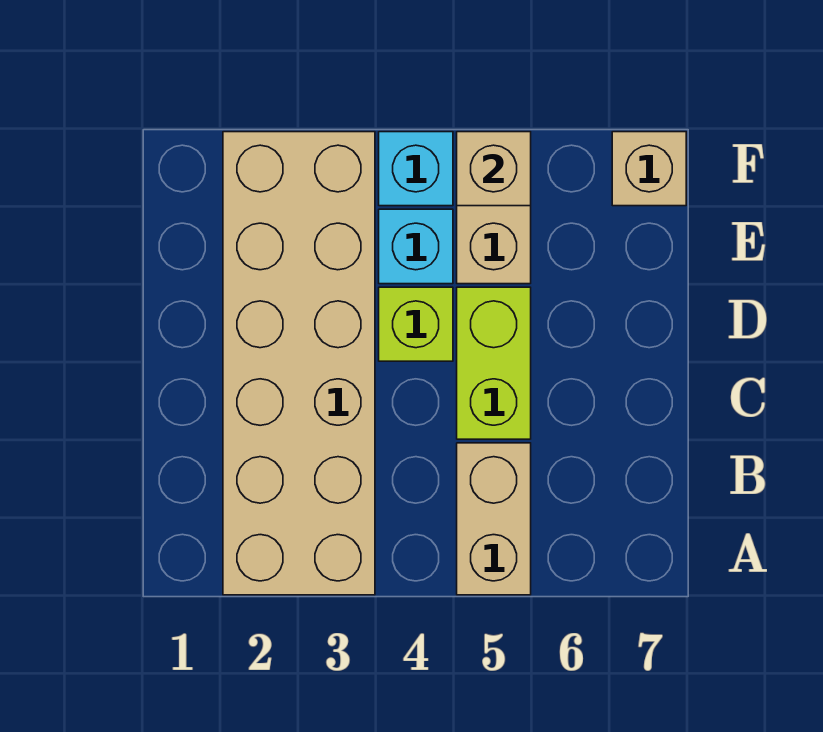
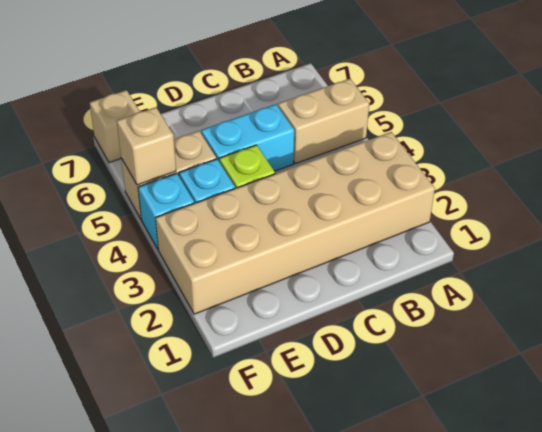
lime 1x2 brick [457,287,531,439] -> cyan 1x2 brick [201,104,294,171]

